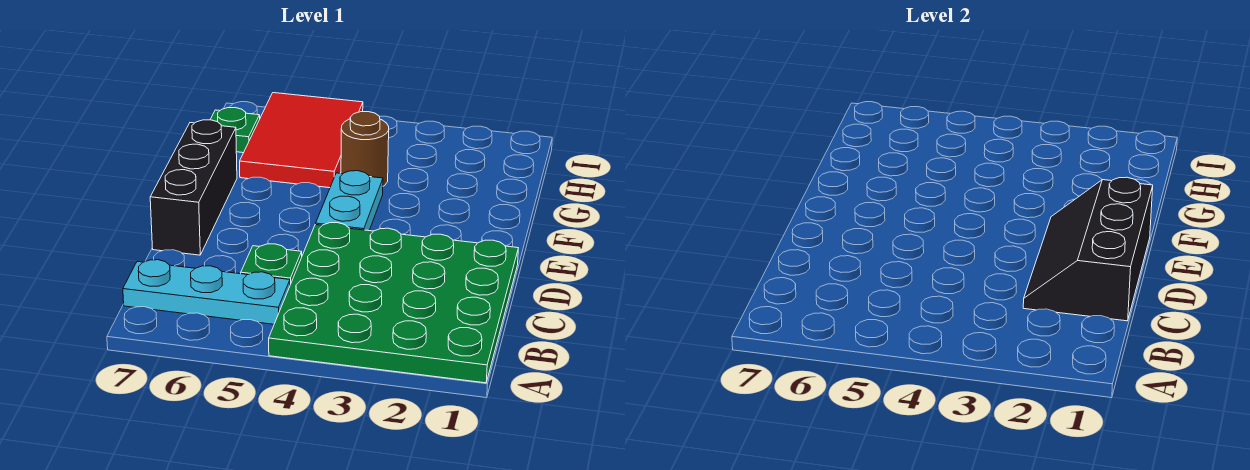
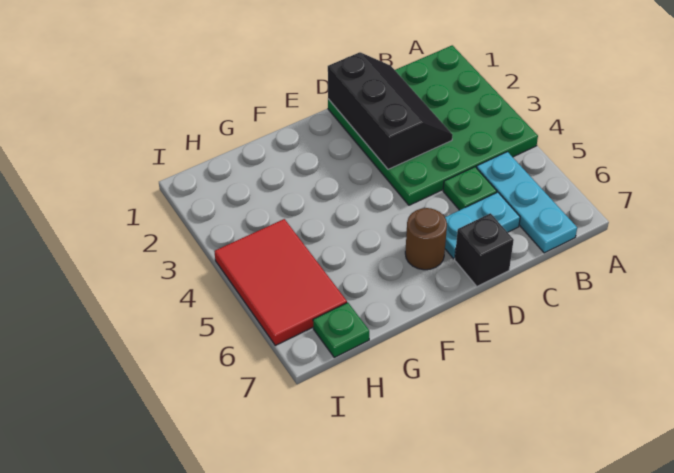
black 2x3 slope [1023,177,1153,321] -> black 2x3 slope turned to [328,52,453,169]
black 1x3 brick [150,120,237,255] -> black 1x1 brick [455,213,514,286]
cyan 1x2 plate [316,171,383,231] -> cyan 1x2 plate moved to [445,192,520,259]
brown 1x1 round brick [341,112,389,186] -> brown 1x1 round brick moved to [405,208,447,270]
red 2x3 tile [240,93,363,188] -> red 2x3 tile turned to [214,219,347,345]

